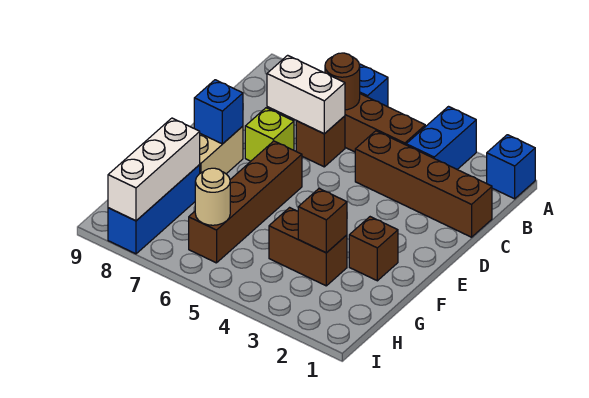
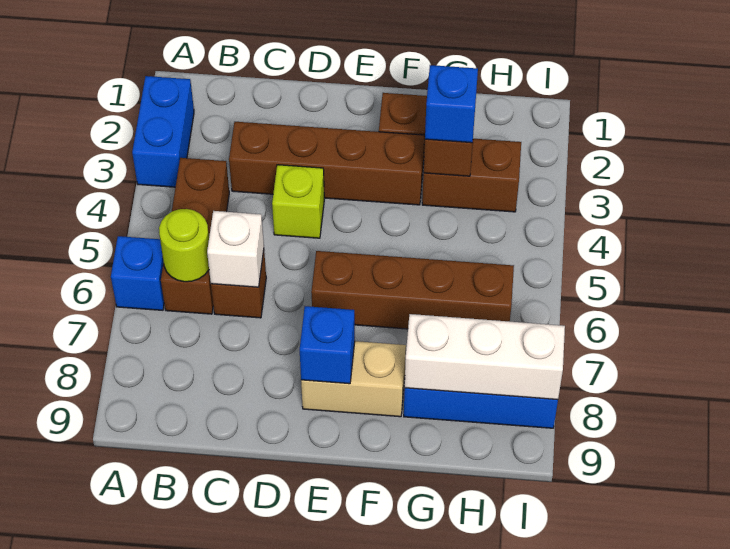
blue 1x1 brick [487,135,535,199] -> blue 1x1 brick moved to [425,65,478,143]
blue 1x2 brick [406,107,476,169] -> blue 1x2 brick turned to [132,76,194,187]
brown 1x1 round brick [325,53,360,110] -> lime 1x1 round brick [159,209,209,282]
brown 1x4 brick [355,131,492,237] -> brown 1x4 brick turned to [229,122,425,205]
white 1x2 brick [267,55,345,134] -> white 1x1 brick [207,211,264,287]
lime 1x1 brick [245,108,294,161] -> lime 1x1 brick moved to [272,165,324,238]
brown 1x2 brick [269,208,347,286] -> brown 1x2 brick turned to [422,139,521,212]
tan 1x1 round brick [195,168,230,225] -> none

